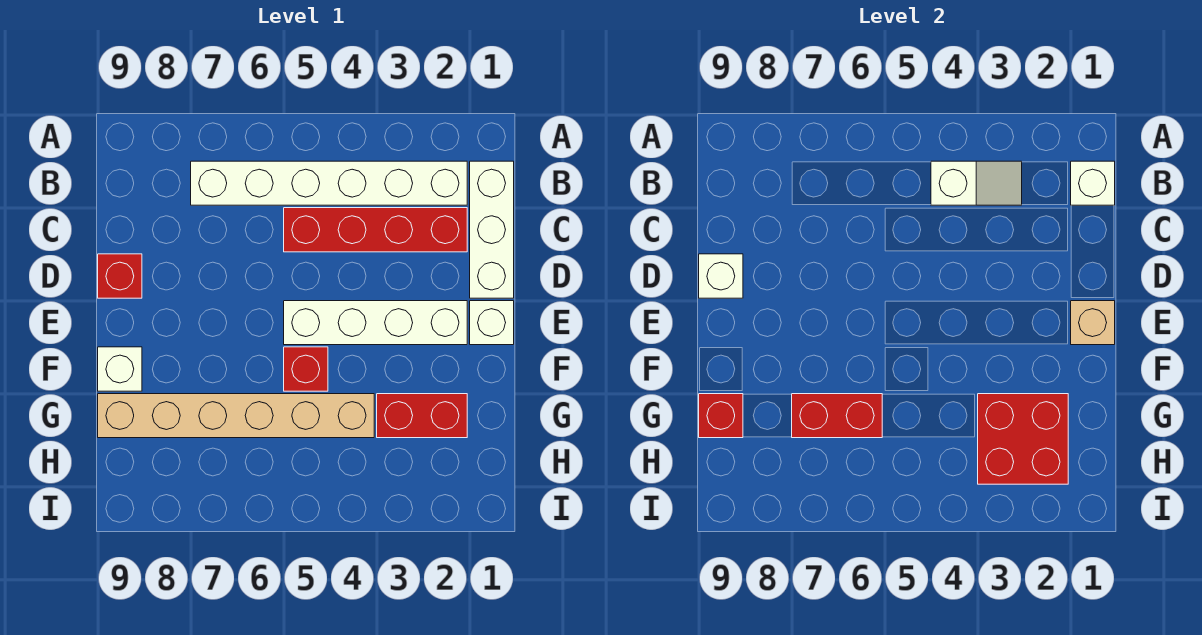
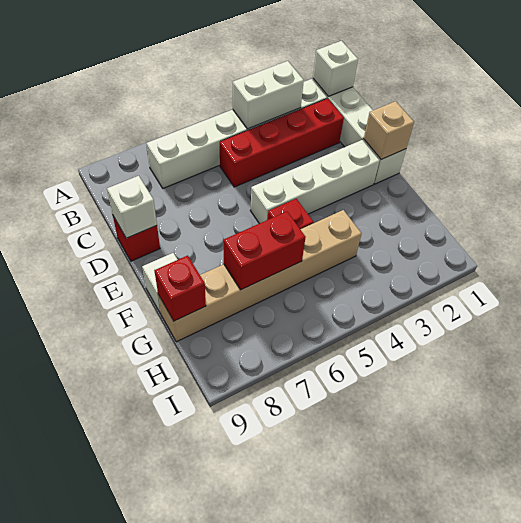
white 1x2 slope [931,161,1022,205] -> white 1x2 brick [233,61,304,129]
red 1x2 brick [377,394,467,438] -> none
red 2x2 brick [978,394,1068,484] -> none

